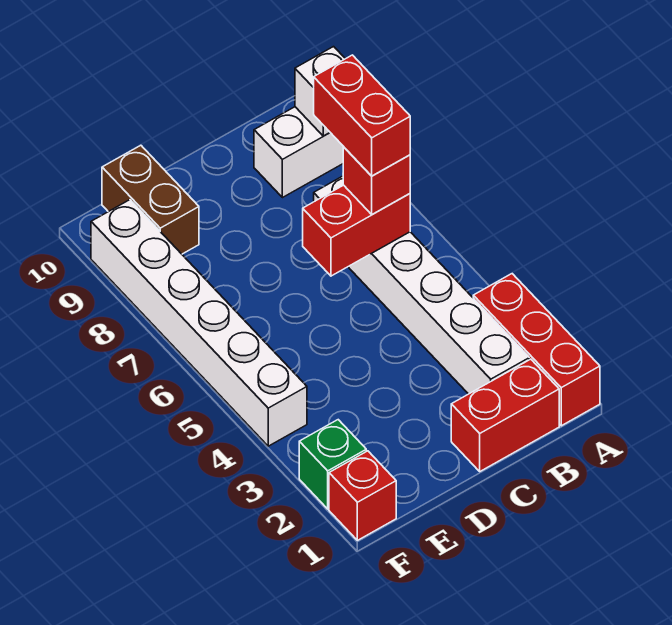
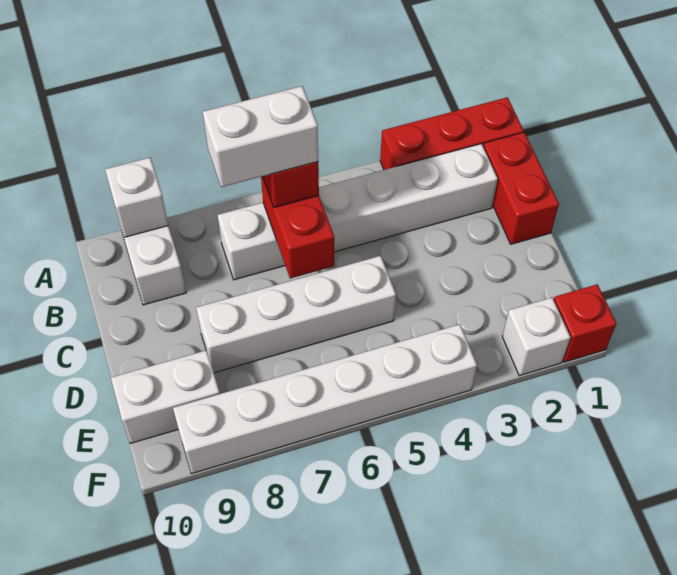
red 1x2 brick [314,55,410,176] -> white 1x2 brick [203,86,318,187]
none -> white 1x4 brick [196,256,396,373]
brown 1x2 brick [102,145,199,254] -> white 1x2 brick [111,350,220,443]
green 1x1 brick [299,420,366,509] -> white 1x1 brick [502,298,571,376]

